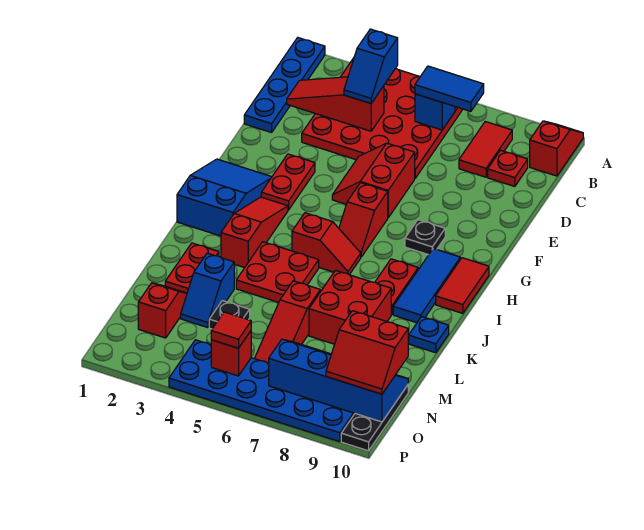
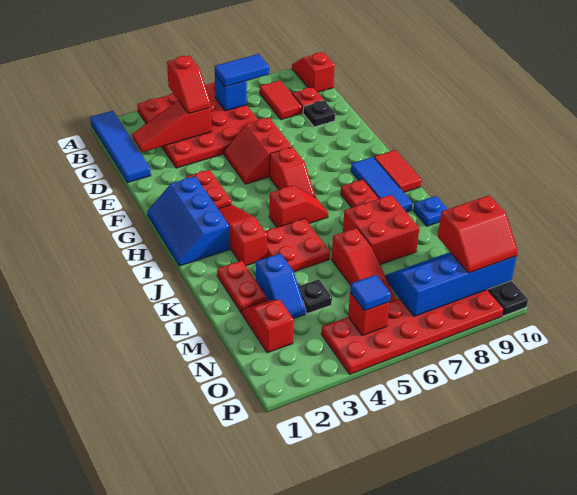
blue 1x4 plate [244,38,325,133] -> blue 1x4 tile [90,111,151,183]
blue 1x2 slope [344,29,398,103] -> red 1x2 slope [167,56,211,114]
blue 2x3 slope [177,159,272,236] -> blue 2x3 slope turned to [147,176,230,266]
black 1x1 plate [405,220,445,255] -> black 1x1 plate moved to [303,100,335,127]
blue 2x6 plate [169,340,355,442] -> red 2x6 plate [321,290,504,374]
red 1x1 tile [211,312,251,348] -> blue 1x1 tile [350,275,391,311]

